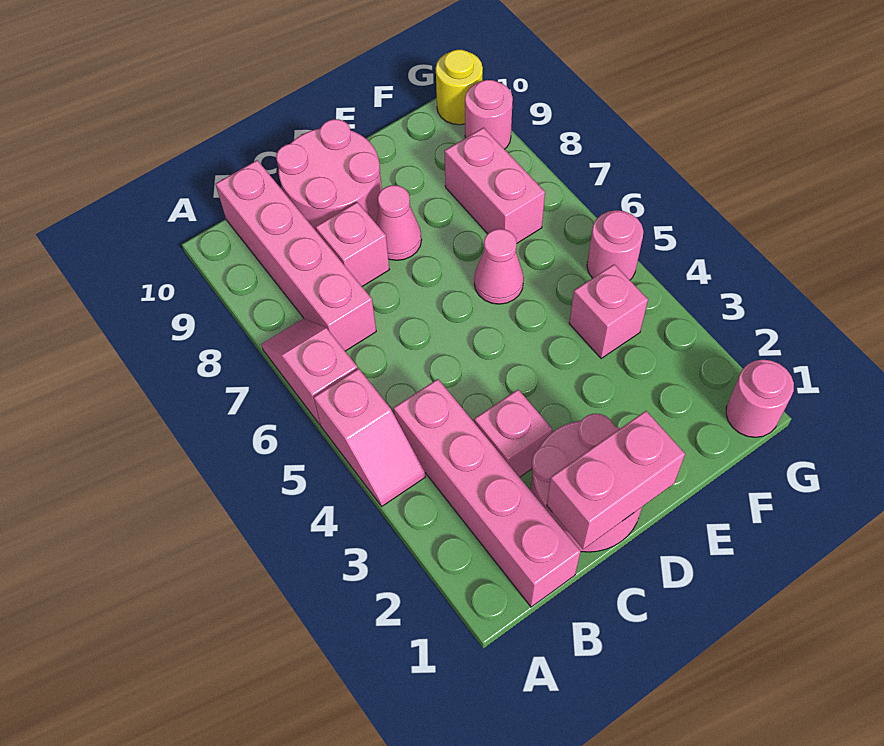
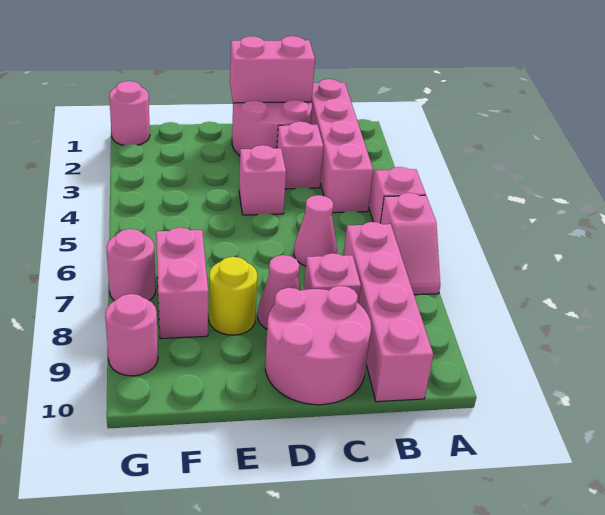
pink 1x1 cone [474,229,524,304] -> pink 1x1 cone moved to [294,195,337,266]
pink 1x1 brick [569,264,648,358] -> pink 1x1 brick moved to [239,145,286,215]
pink 1x1 round brick [587,210,643,280] -> pink 1x1 round brick moved to [106,229,156,301]
yellow 1x1 round brick [436,50,483,125] -> yellow 1x1 round brick moved to [209,257,257,335]

